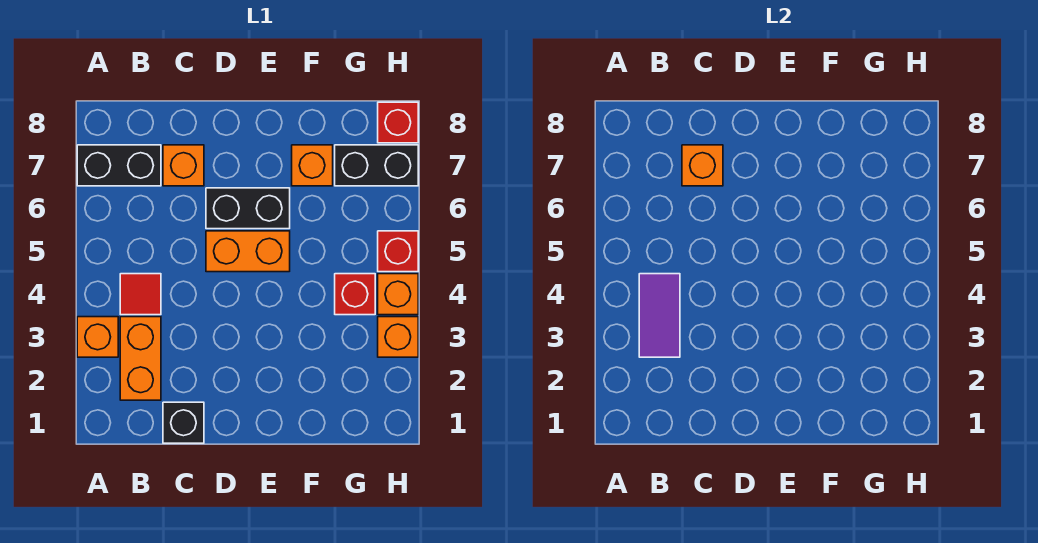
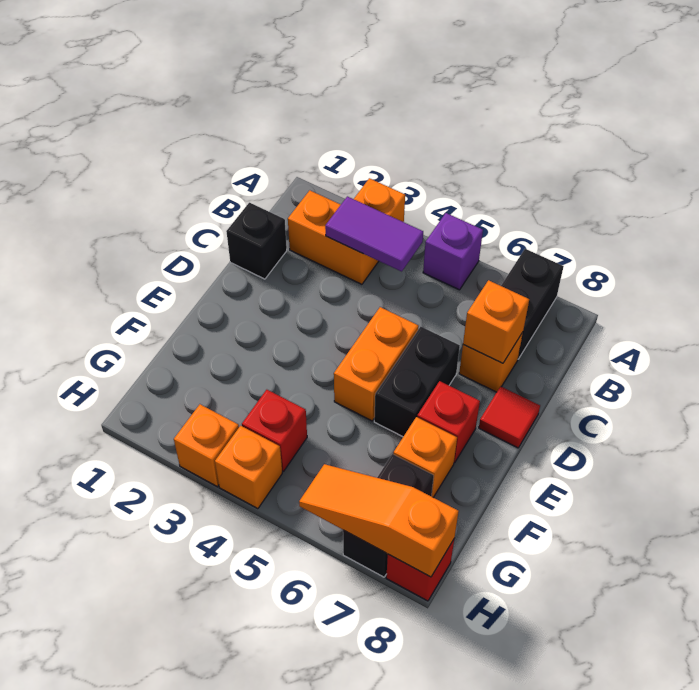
none -> purple 1x1 brick [423,213,483,290]
red 1x1 tile [120,274,161,315] -> red 1x1 tile moved to [479,386,540,448]
red 1x1 brick [378,231,418,272] -> red 1x1 brick moved to [417,381,480,463]
none -> orange 1x3 slope [299,464,459,577]

